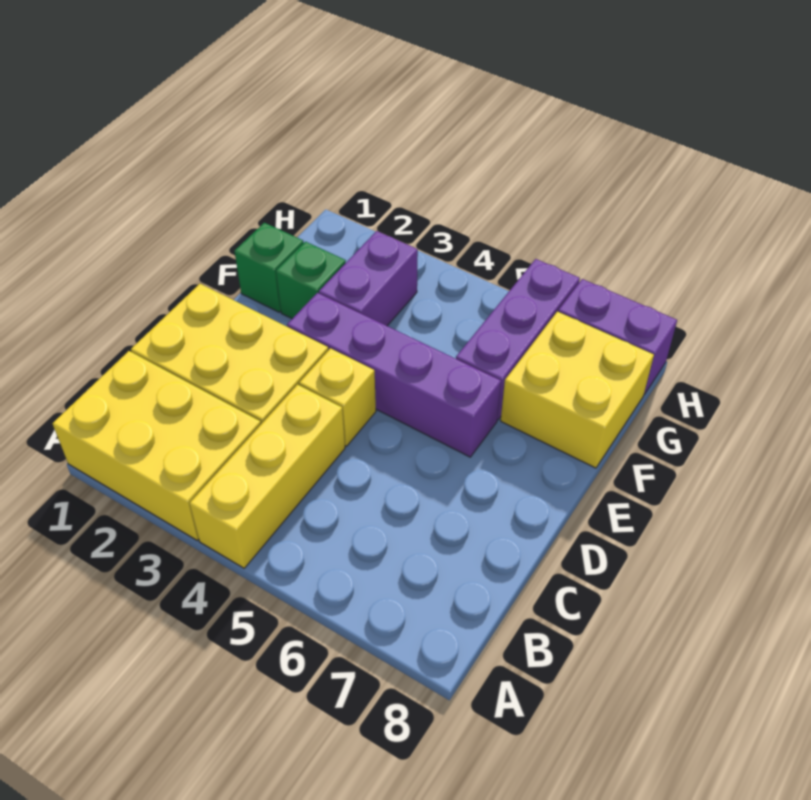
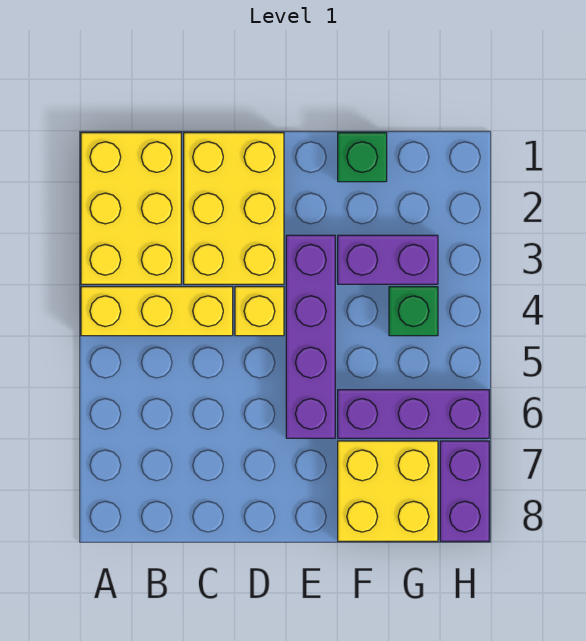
green 1x1 brick [276,242,346,319] -> green 1x1 brick moved to [389,287,438,336]

